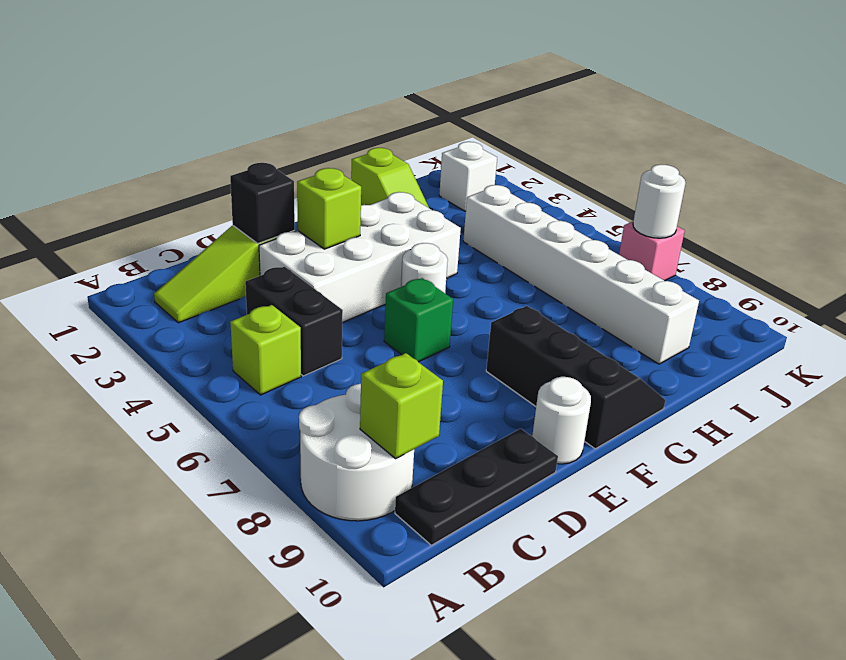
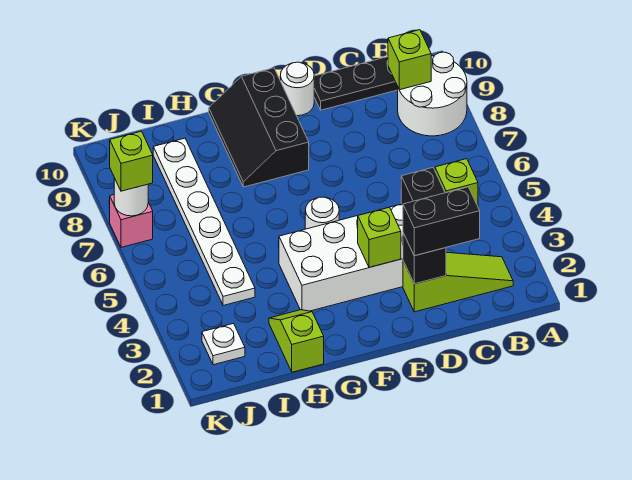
none -> black 1x2 brick [403,187,480,256]
green 1x1 brick [384,278,453,362] -> none
white 1x6 brick [463,185,699,364] -> white 1x6 plate [153,138,255,306]
white 1x1 brick [439,142,497,211] -> white 1x1 plate [202,324,245,365]
none -> lime 1x1 brick [110,131,153,191]

